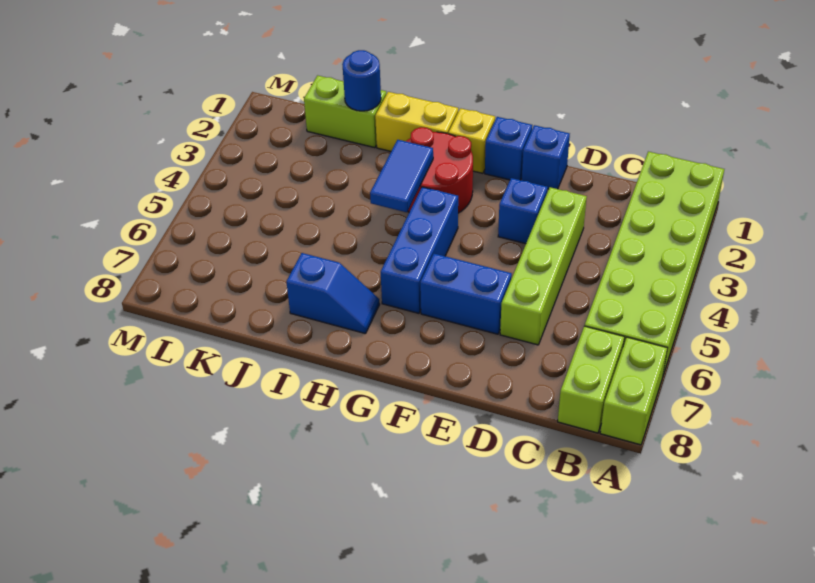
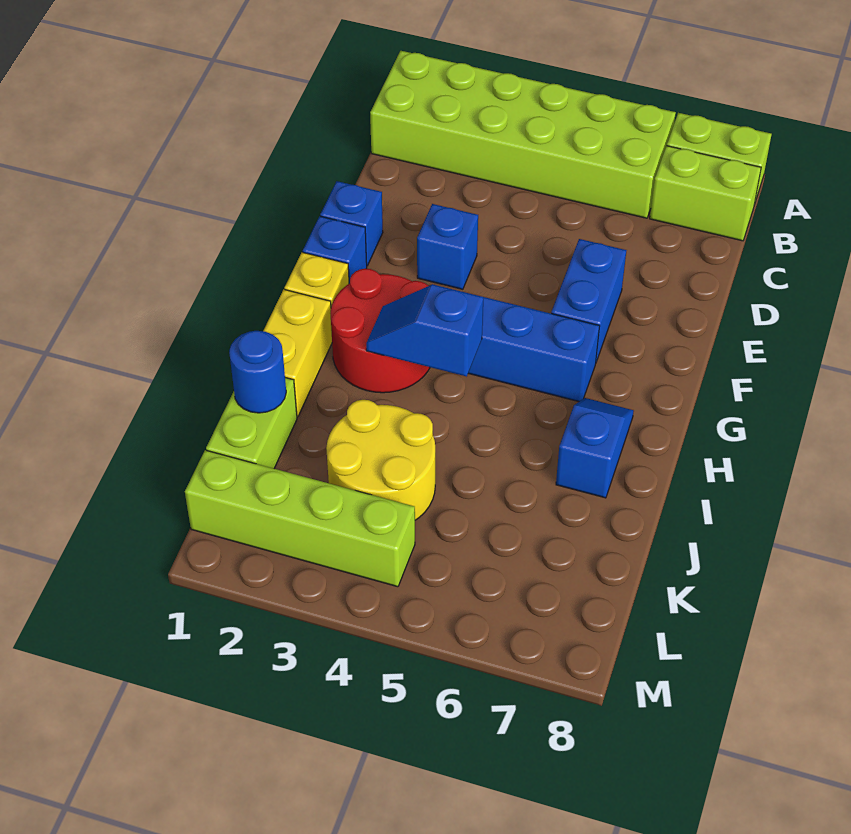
lime 1x4 brick [500,187,587,345] -> lime 1x4 brick moved to [185,450,415,587]
blue 1x2 tile [370,140,433,212] -> blue 1x2 slope [366,284,483,376]
none -> yellow 2x2 round brick [326,400,435,520]

